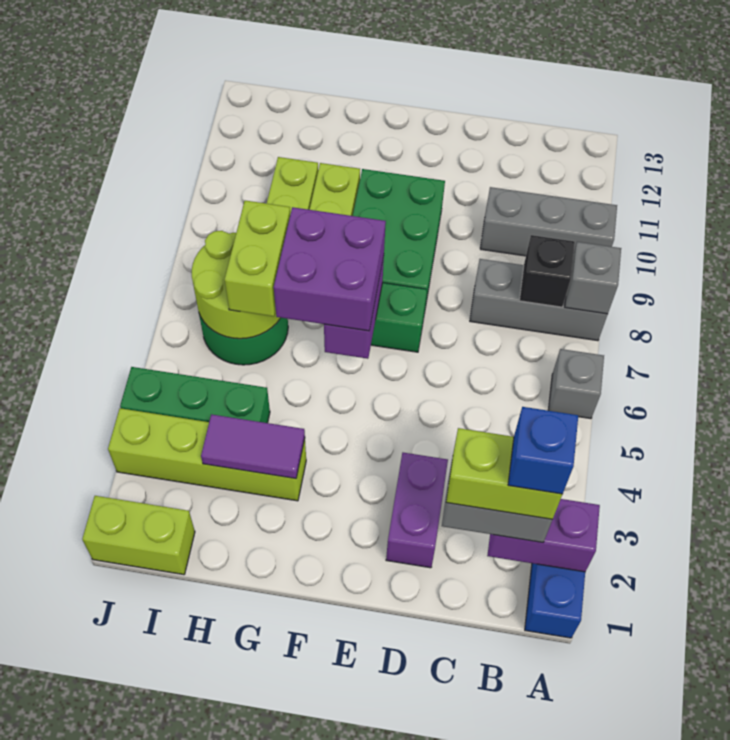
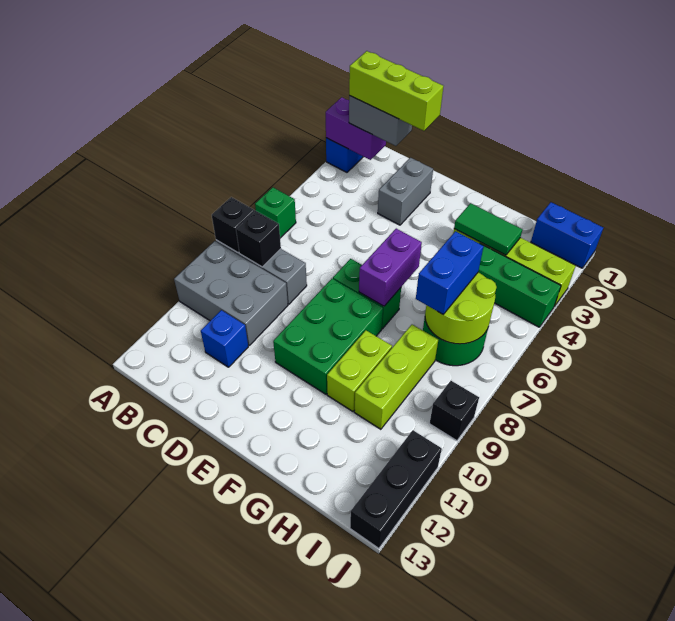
grey 1x1 brick [548,349,604,419] -> green 1x1 brick [255,187,296,238]
grey 1x1 brick [565,242,621,314] -> black 1x1 brick [212,197,254,253]
grey 1x3 brick [480,187,617,256] -> grey 2x3 brick [174,241,288,345]
lime 1x2 brick [446,428,562,519] -> lime 1x3 brick [349,51,443,131]
blue 1x1 brick [508,407,578,494] -> blue 1x1 brick moved to [201,310,248,367]
purple 1x2 brick [386,453,448,568] -> grey 1x2 brick [378,158,433,225]
purple 2x2 brick [274,207,386,331] -> none
purple 1x2 tile [201,414,305,479] -> green 1x2 tile [454,203,522,255]
lime 1x2 brick [225,201,290,317] -> blue 1x2 brick [416,231,484,314]
lime 1x2 brick [82,496,195,575] -> blue 1x2 brick [531,202,603,268]
none -> black 1x1 brick [429,381,479,441]
none -> black 1x3 brick [350,430,442,548]

